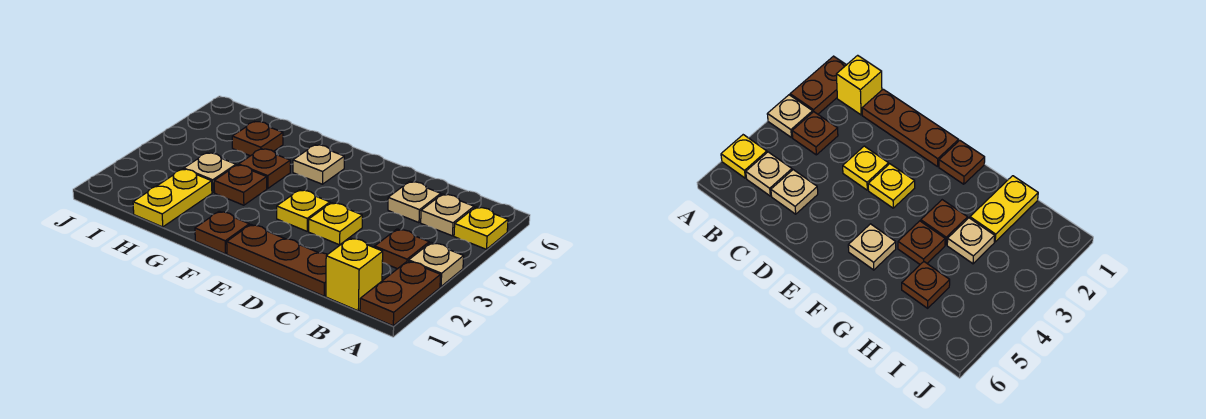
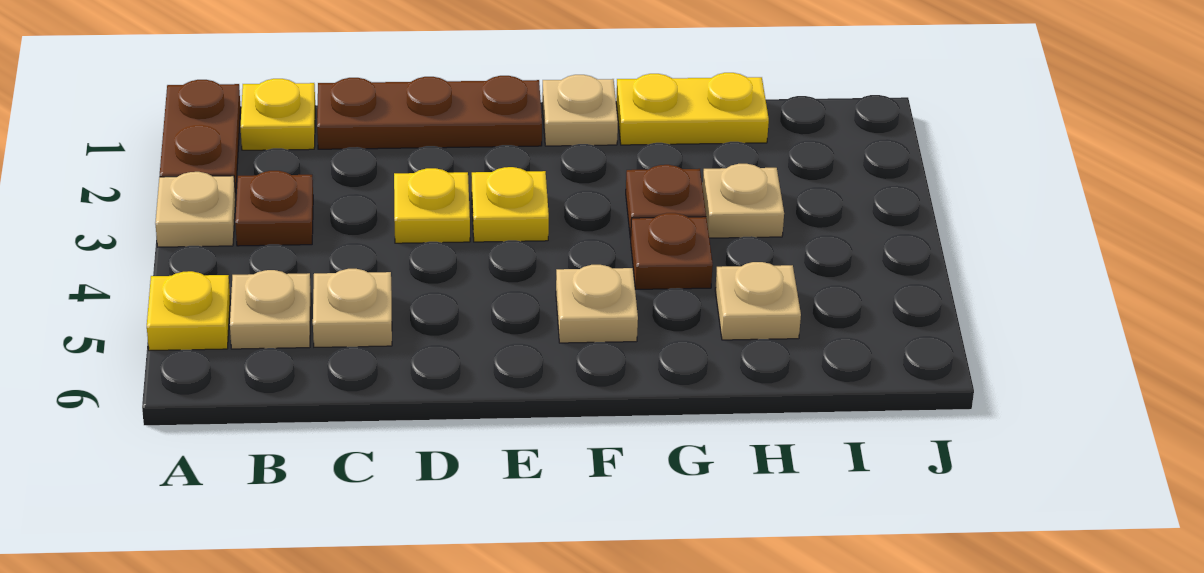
yellow 1x1 brick [326,238,383,311] -> yellow 1x1 plate [240,79,315,150]
brown 1x1 plate [195,211,249,254] -> tan 1x1 plate [542,75,618,146]
yellow 1x2 plate [133,169,212,227] -> yellow 1x2 plate turned to [616,73,769,145]
brown 1x1 plate [232,121,283,156] -> tan 1x1 plate [715,262,801,340]

